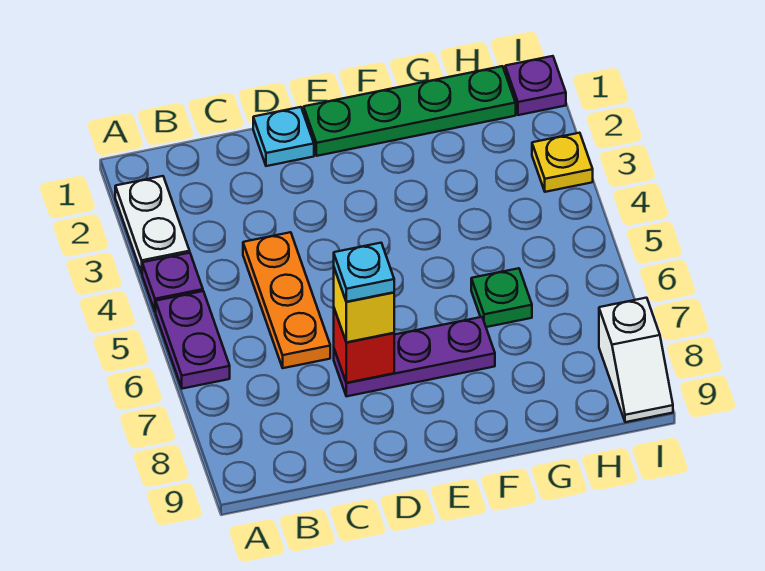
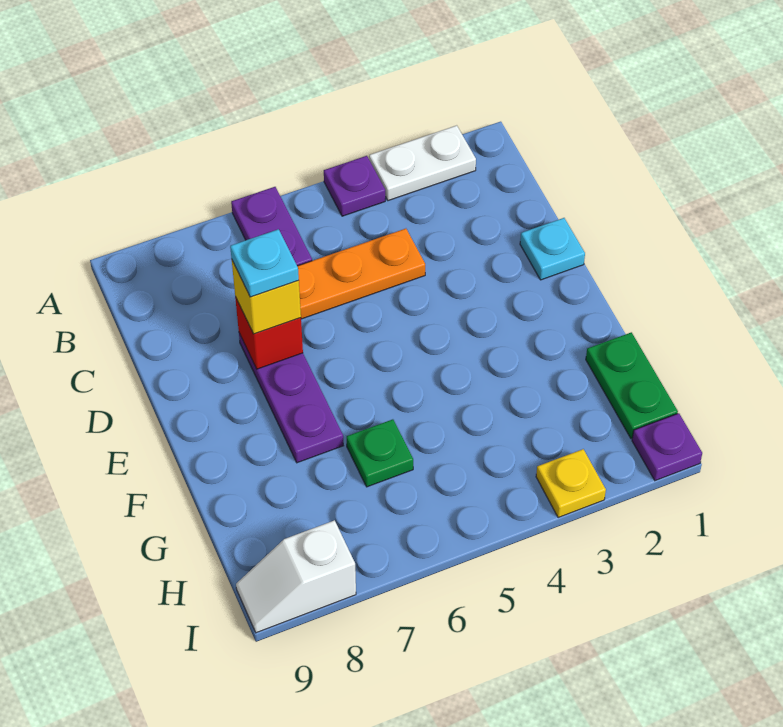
purple 1x2 plate [156,291,230,389] -> purple 1x2 plate turned to [231,187,312,266]
green 1x4 plate [304,66,516,156] -> green 1x2 plate [586,332,678,439]

